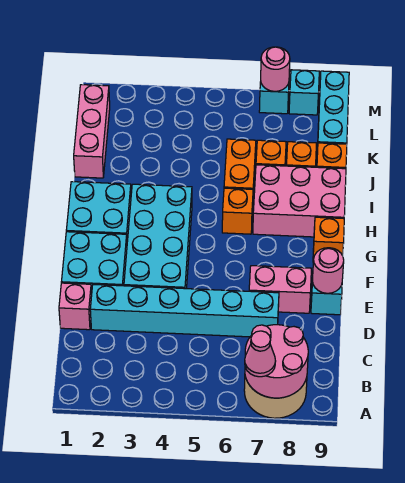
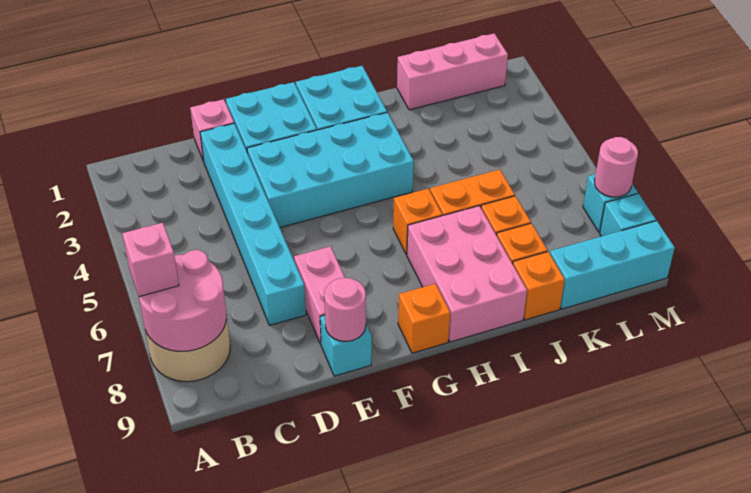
pink 1x1 cone [245,331,276,377] -> pink 1x1 brick [122,223,179,297]

